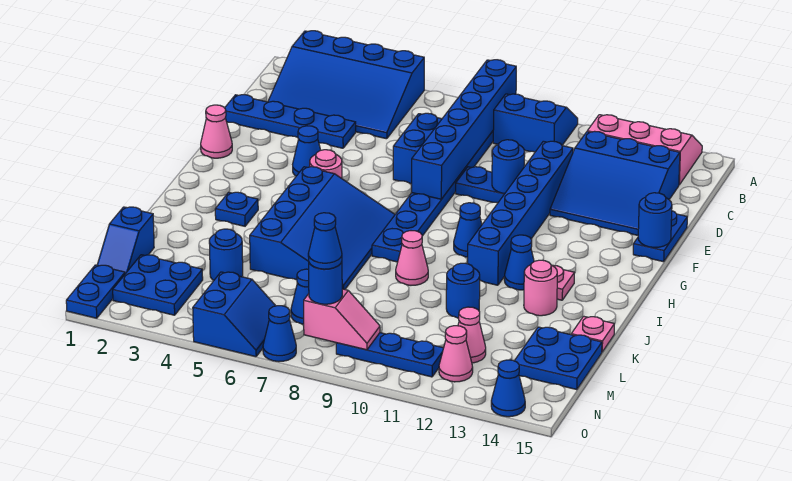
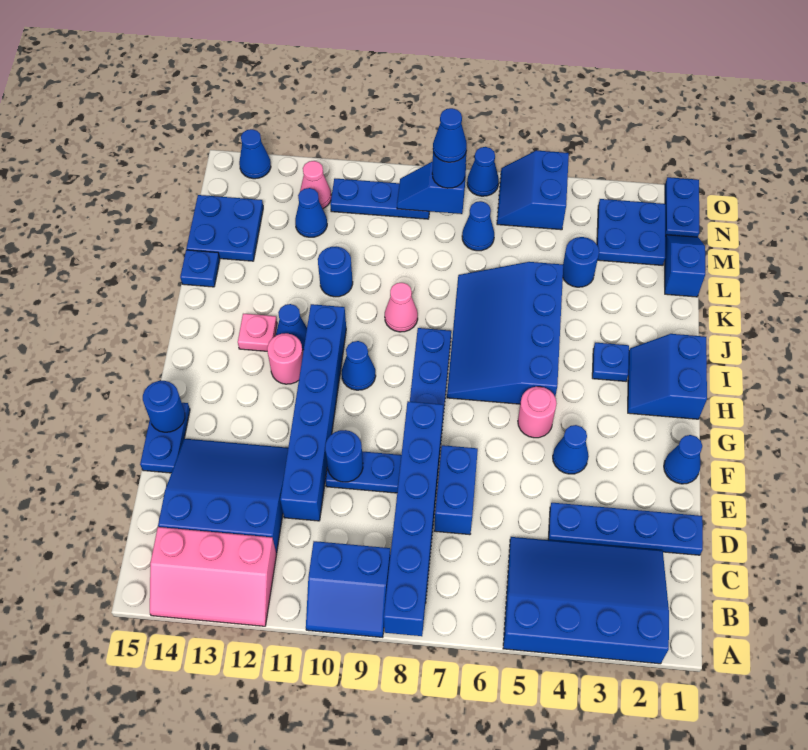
pink 1x1 cone [201,105,232,158] -> blue 1x1 cone [664,435,702,484]
none -> blue 2x2 slope [628,334,707,419]
pink 1x1 round brick [524,260,557,316] -> pink 1x1 round brick moved to [267,333,303,384]
pink 1x1 plate [571,316,614,352] -> blue 1x1 plate [180,250,220,287]
pink 1x1 cone [458,307,486,363] -> blue 1x1 cone [295,188,327,237]
pink 1x2 slope [304,289,380,350] -> blue 1x2 slope [397,161,466,214]

